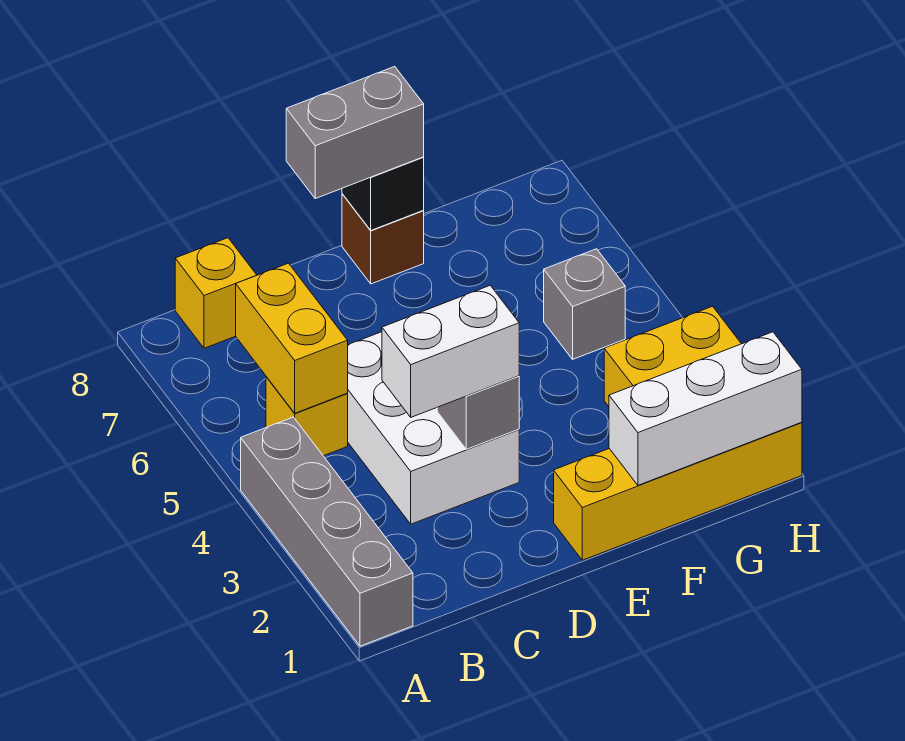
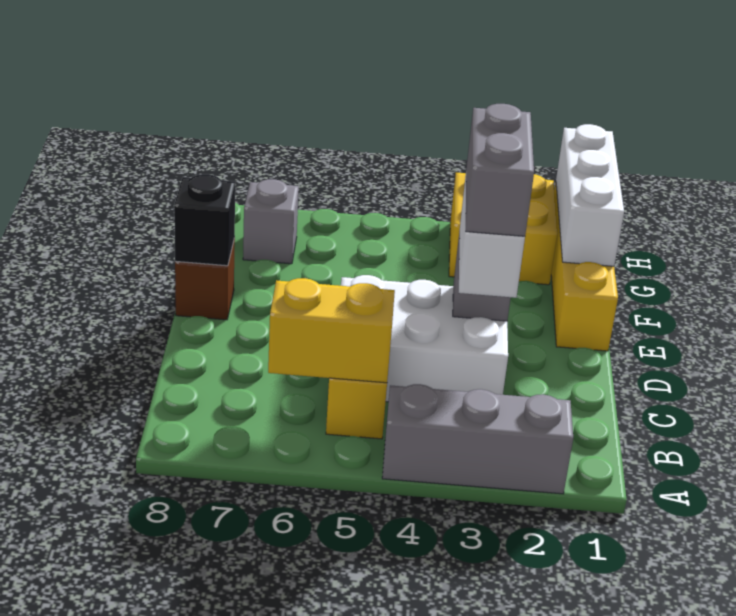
grey 1x4 brick [241,417,413,646] -> grey 1x3 brick [382,384,573,494]
yellow 1x1 brick [175,238,256,348] -> none
grey 1x2 brick [286,67,424,198] -> grey 1x2 brick moved to [466,104,534,236]
grey 1x1 brick [544,249,625,359] -> grey 1x1 brick moved to [243,179,299,264]

